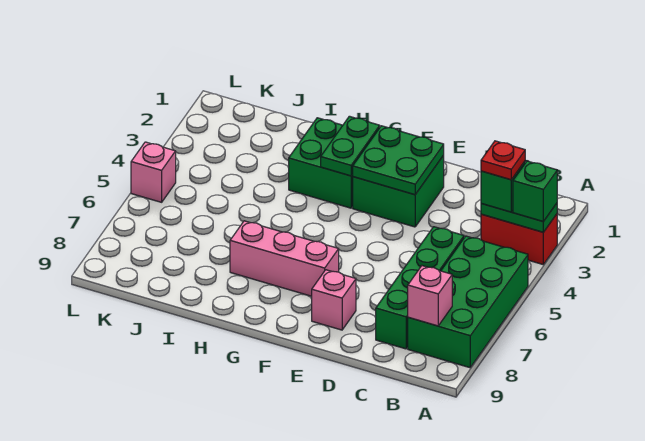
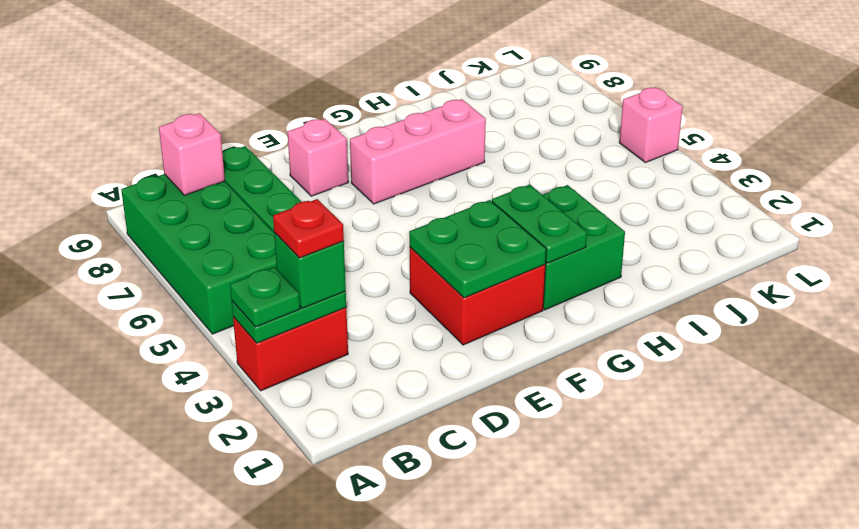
green 1x1 brick [513,161,557,222] -> green 1x1 plate [230,267,300,327]
green 2x2 brick [353,155,444,227] -> red 2x2 brick [410,247,545,345]

